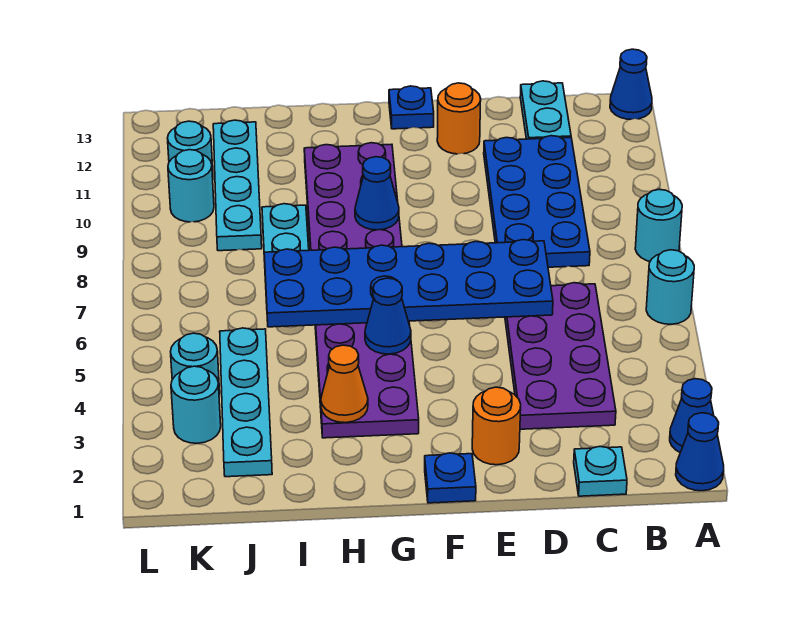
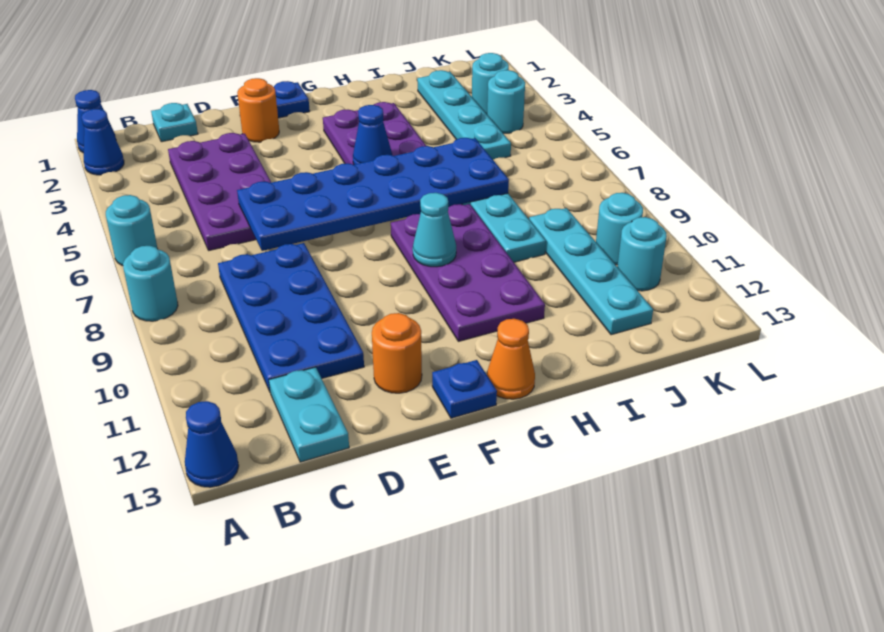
blue 1x1 cone [355,157,399,230] -> cyan 1x1 cone [413,193,456,267]
orange 1x1 cone [321,345,368,423] -> orange 1x1 cone moved to [487,319,535,399]

